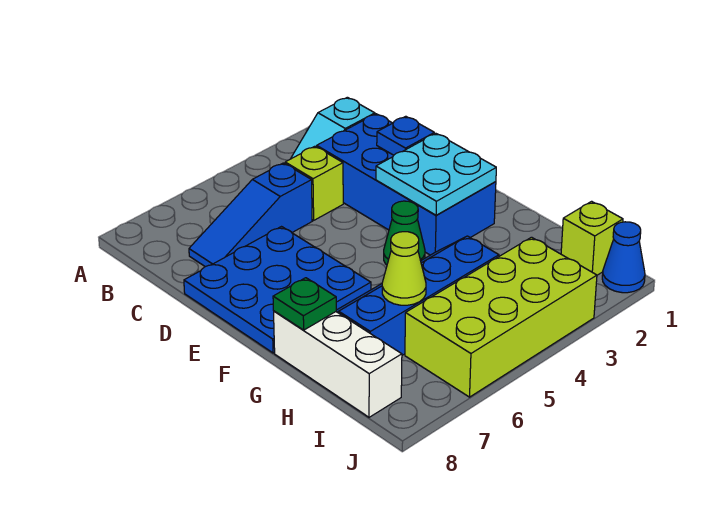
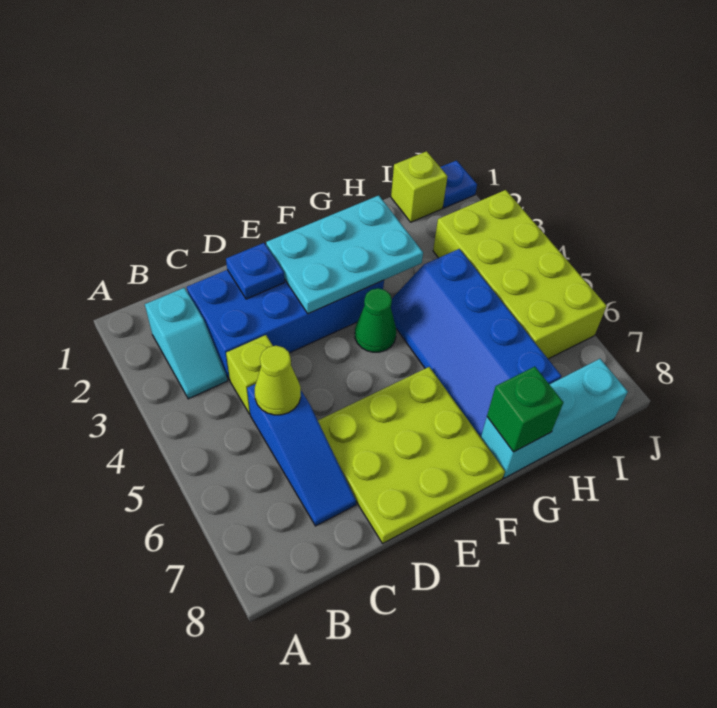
blue 3x3 plate [184,227,371,353] -> lime 3x3 plate [318,367,505,543]
cyan 2x2 plate [376,133,496,215] -> cyan 2x3 plate [266,195,423,314]
white 1x3 brick [274,311,402,417] -> cyan 1x3 brick [481,359,628,478]
green 1x1 plate [273,278,336,330] -> green 1x1 brick [487,367,563,452]
lime 1x1 cone [382,232,426,305] -> lime 1x1 cone moved to [255,346,301,415]
blue 1x1 cone [602,222,645,293] -> blue 1x1 plate [440,161,477,208]

